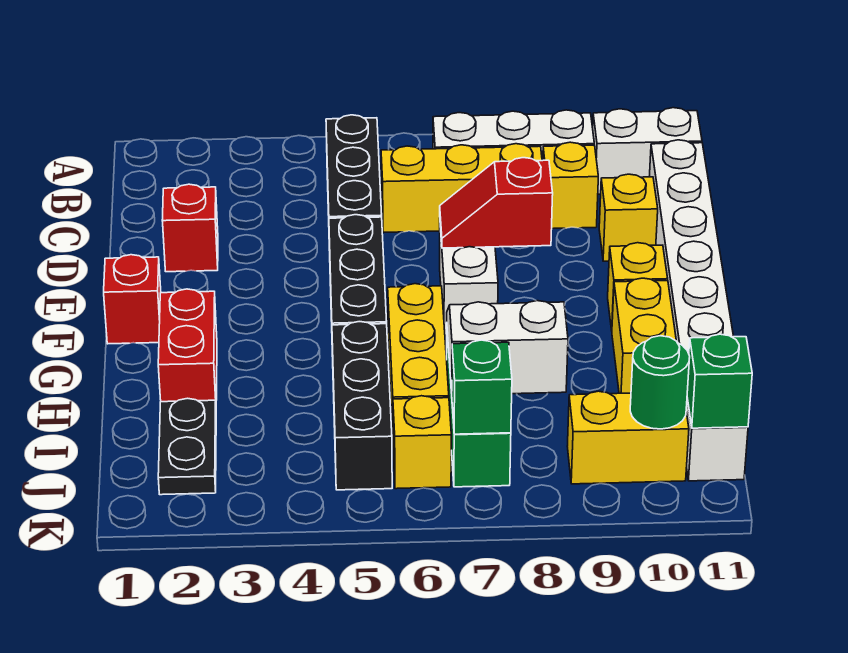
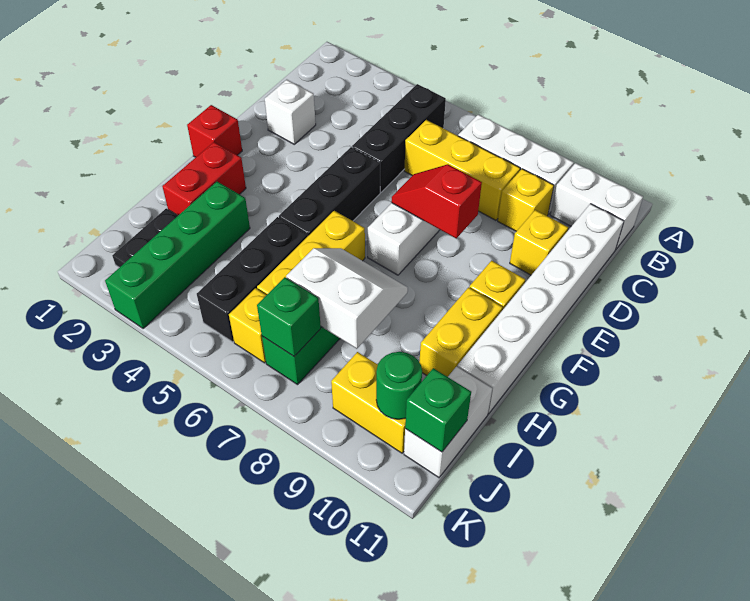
red 1x1 brick [162,184,218,272] -> white 1x1 brick [265,80,316,144]
none -> green 1x4 brick [105,182,250,329]

